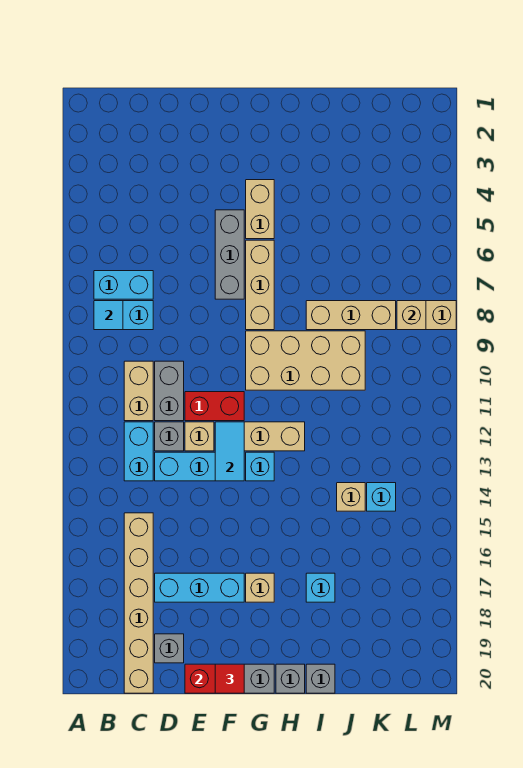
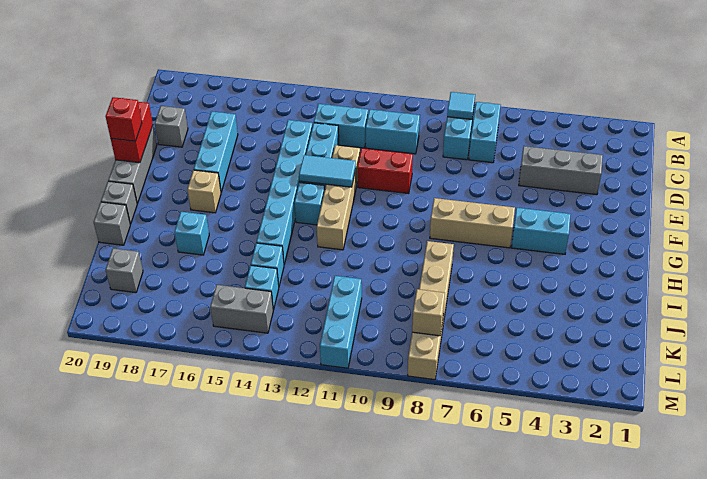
tan 1x2 brick [124,361,153,421] -> cyan 1x2 brick [366,110,420,154]
tan 1x6 brick [124,513,153,693] -> none
grey 1x2 brick [155,361,184,421] -> grey 1x2 brick moved to [210,285,273,333]
grey 1x1 brick [155,422,184,451] -> grey 1x1 brick moved to [106,248,143,293]
none -> cyan 1x6 brick [256,120,313,264]
red 1x2 brick [185,392,244,421] -> red 1x2 brick turned to [357,148,413,194]
grey 1x3 brick [215,210,244,299] -> grey 1x3 brick moved to [519,146,603,195]
red 1x1 tile [215,664,244,693] -> red 1x1 brick [106,97,142,141]
tan 1x2 brick [246,180,274,239] -> cyan 1x2 brick [512,208,571,254]
tan 2x4 brick [246,331,365,390] -> none
tan 1x1 brick [337,483,365,511] -> cyan 1x1 brick [251,243,284,286]
none -> cyan 1x3 brick [320,276,362,368]

